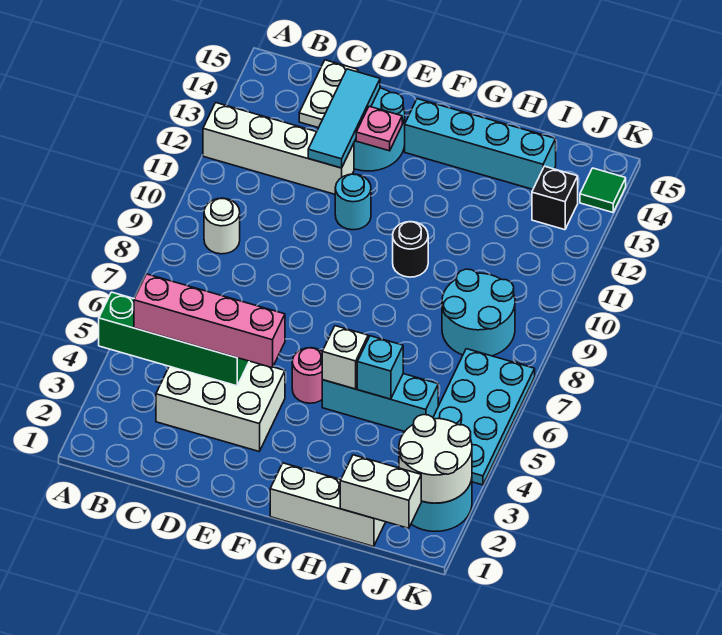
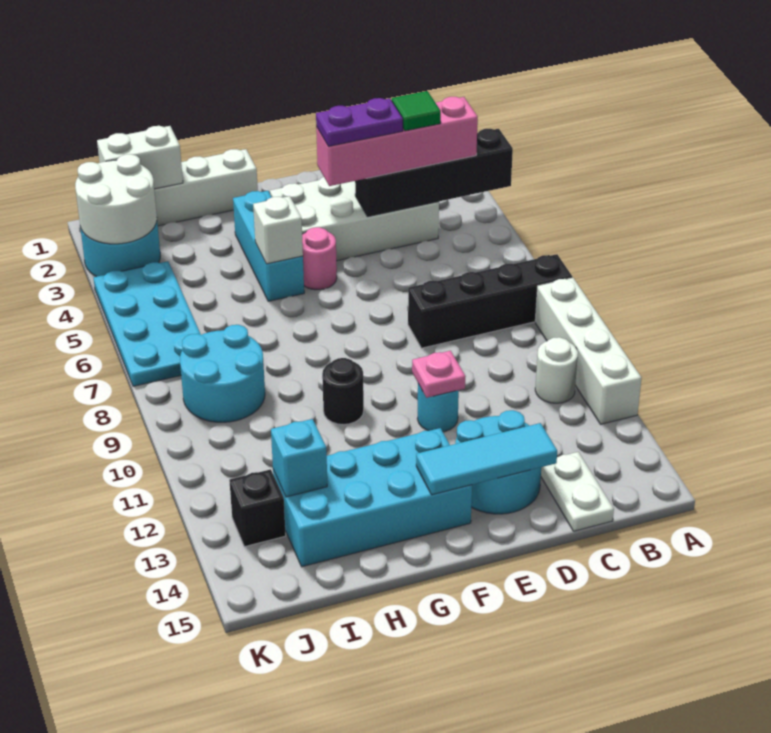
green 1x4 brick [99,292,249,386] -> black 1x4 brick [355,129,513,217]
none -> black 1x4 brick [408,254,572,348]
white 1x4 brick [203,103,354,194] -> white 1x4 brick turned to [535,278,641,424]
white 1x1 round brick [204,198,240,254] -> white 1x1 round brick moved to [535,337,578,403]
white 2x3 brick [156,361,285,451] -> white 2x4 brick [270,177,439,261]
none -> purple 1x2 plate [316,98,403,146]
cyan 1x3 tile [308,69,380,168] -> cyan 1x3 tile turned to [416,423,557,495]
pink 1x1 plate [356,106,402,151] -> pink 1x1 plate moved to [412,351,466,398]
cyan 1x4 brick [405,99,556,189] -> cyan 2x4 brick [273,428,472,567]
cyan 1x3 brick [322,374,438,431] -> cyan 1x3 brick turned to [233,191,304,301]
cyan 1x1 brick [357,336,403,399] -> cyan 1x1 brick moved to [271,419,327,497]
green 1x1 tile [580,168,626,212] -> green 1x1 tile moved to [392,91,441,131]

